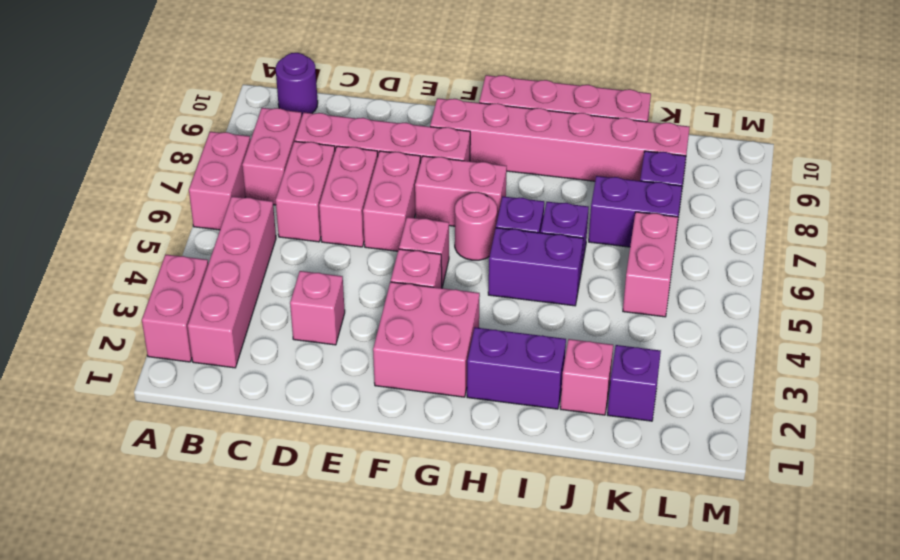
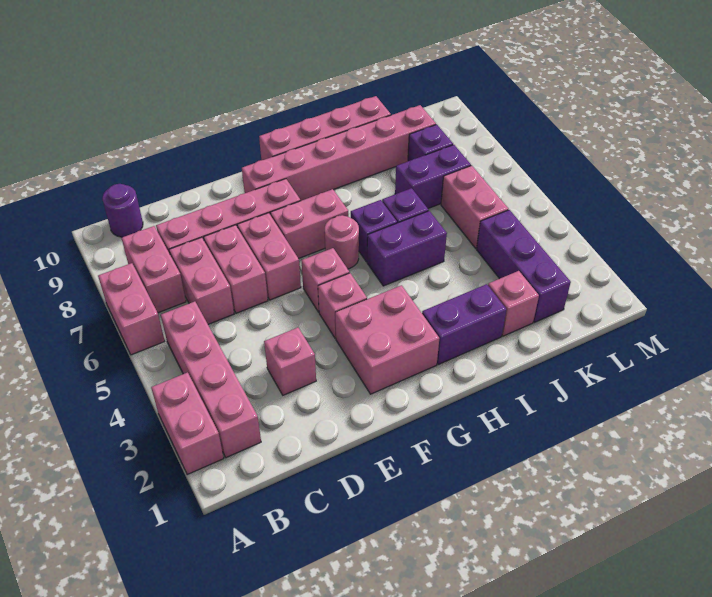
purple 1x1 brick [607,345,661,421] -> purple 1x3 brick [477,210,571,322]

